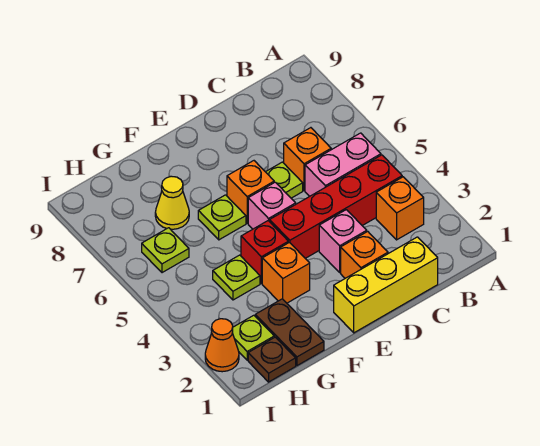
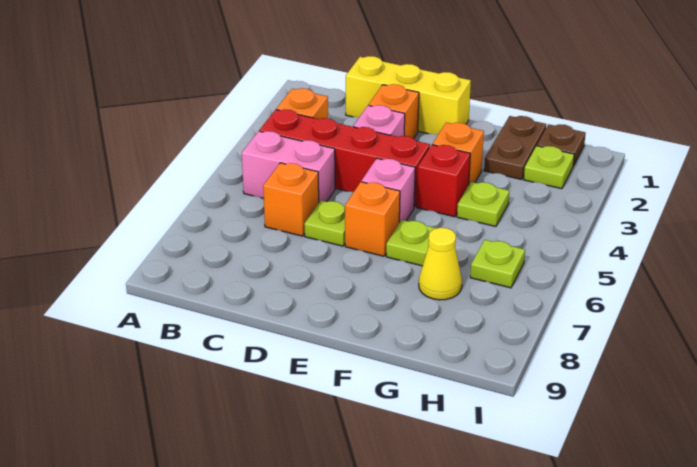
orange 1x1 cone [205,319,239,372] -> none

